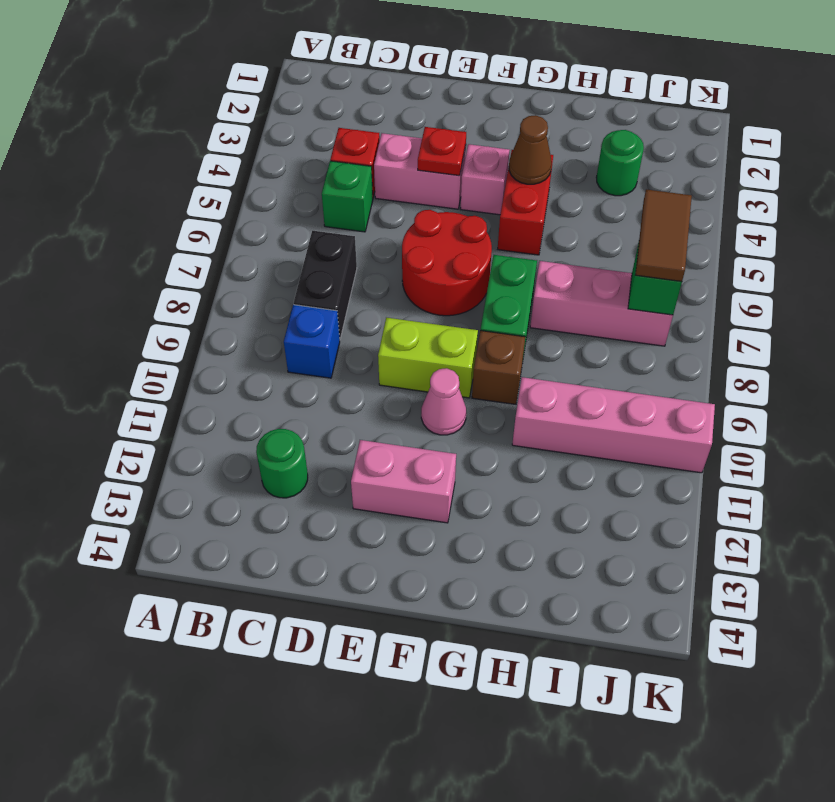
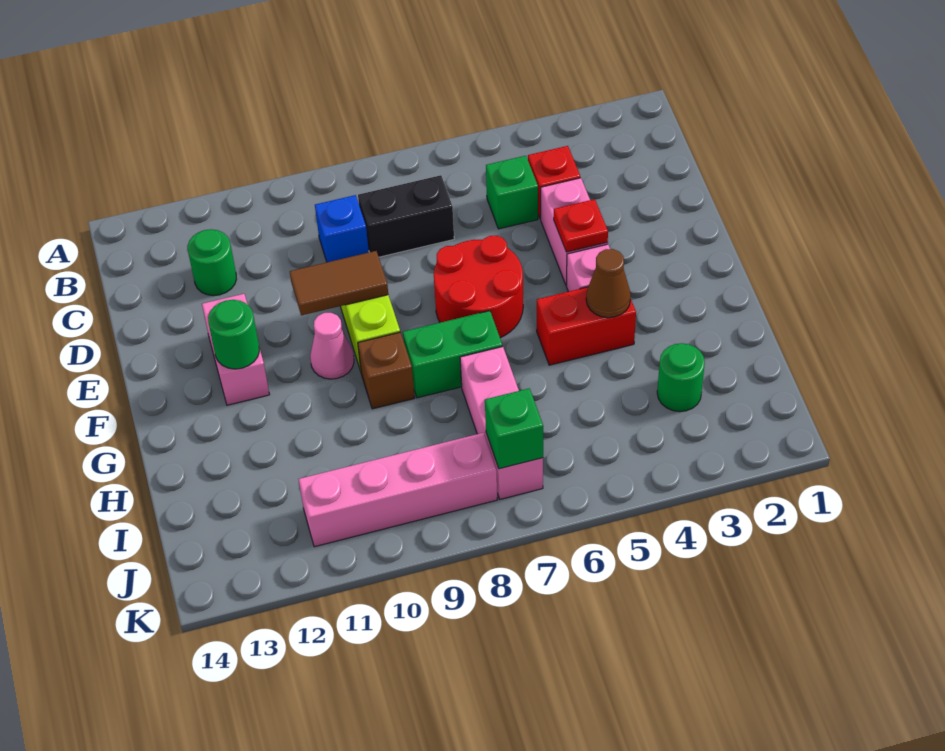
none -> green 1x1 round brick [208,300,259,369]
pink 1x4 brick [512,377,715,473] -> pink 1x4 brick turned to [299,433,497,547]
brown 1x2 tile [635,189,692,282] -> brown 1x2 tile moved to [290,251,388,315]

